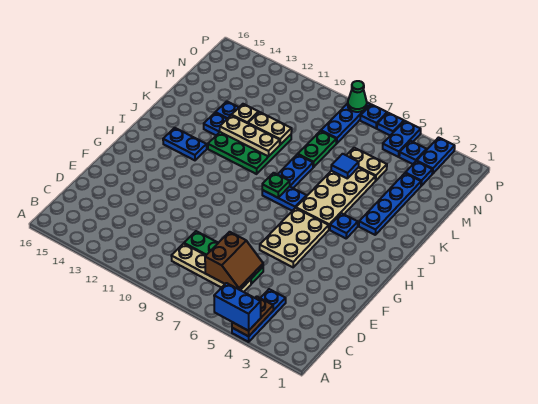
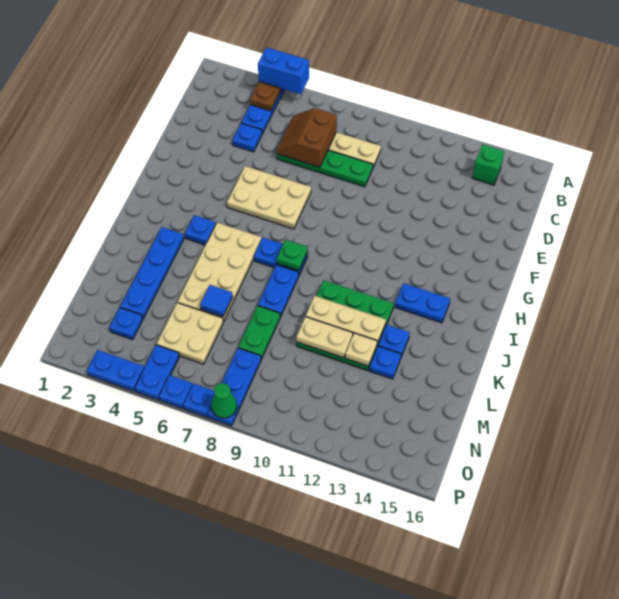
none -> green 1x1 brick [472,144,504,185]
tan 2x3 plate [260,208,329,267] -> tan 2x3 plate turned to [227,166,311,229]
tan 1x2 plate [347,148,387,181] -> tan 2x2 plate [157,303,223,364]
blue 1x2 plate [417,138,455,174] -> blue 1x2 plate turned to [87,350,144,391]
blue 1x1 plate [399,141,427,164] -> blue 1x1 plate moved to [232,123,262,152]

